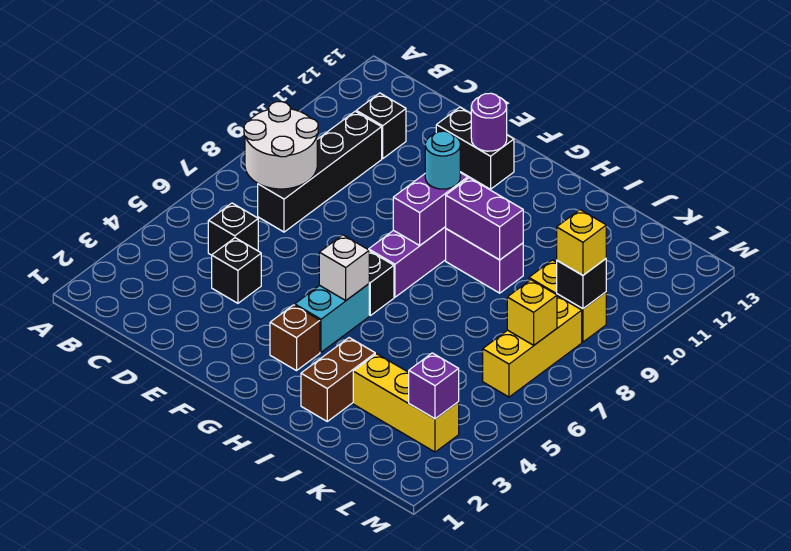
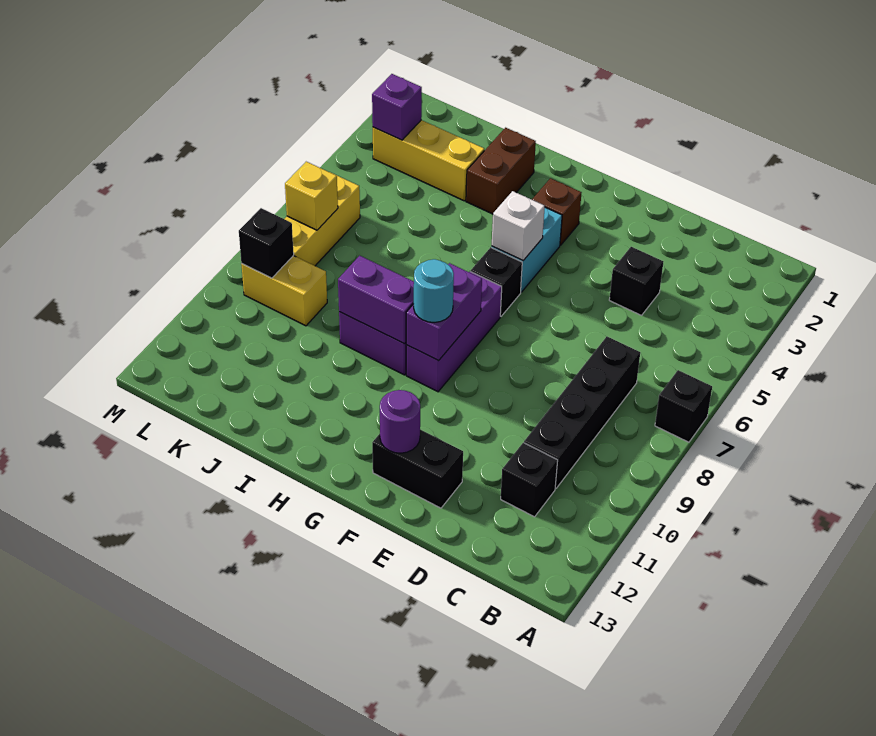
white 2x2 round brick [244,102,318,189] -> none
black 1x1 brick [208,203,258,255] -> black 1x1 brick moved to [655,370,712,442]
yellow 1x1 brick [557,210,606,275] -> none

